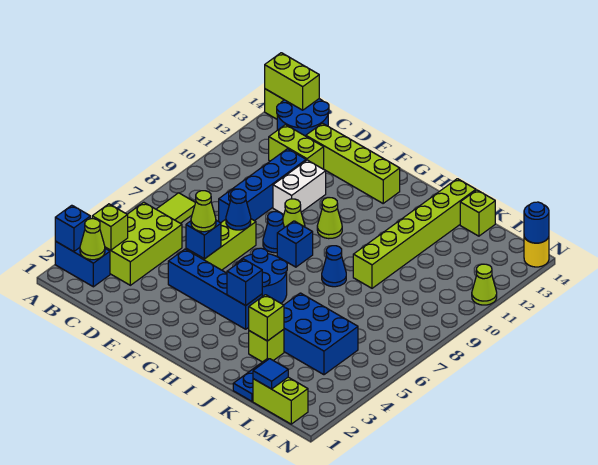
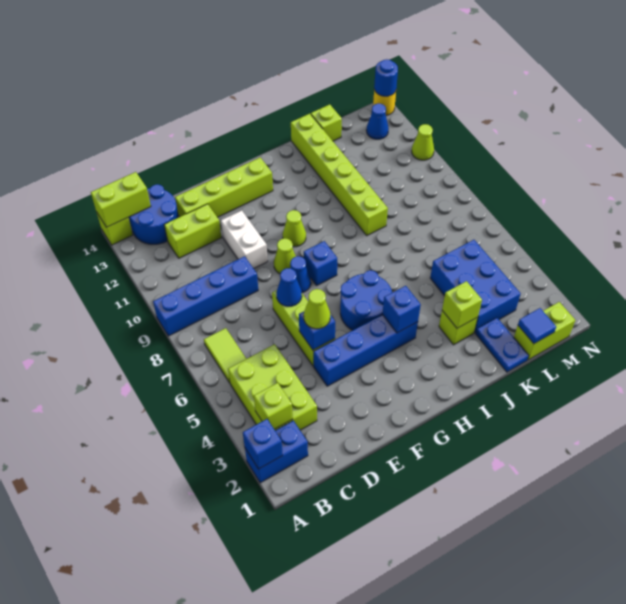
lime 1x1 cone [80,219,105,260] -> none
blue 1x4 brick [219,149,306,223] -> blue 1x4 brick turned to [153,256,258,336]
blue 1x1 cone [322,246,346,287] -> blue 1x1 cone moved to [366,103,389,139]
blue 2x3 brick [284,293,358,375] -> blue 2x3 brick turned to [430,240,521,333]

